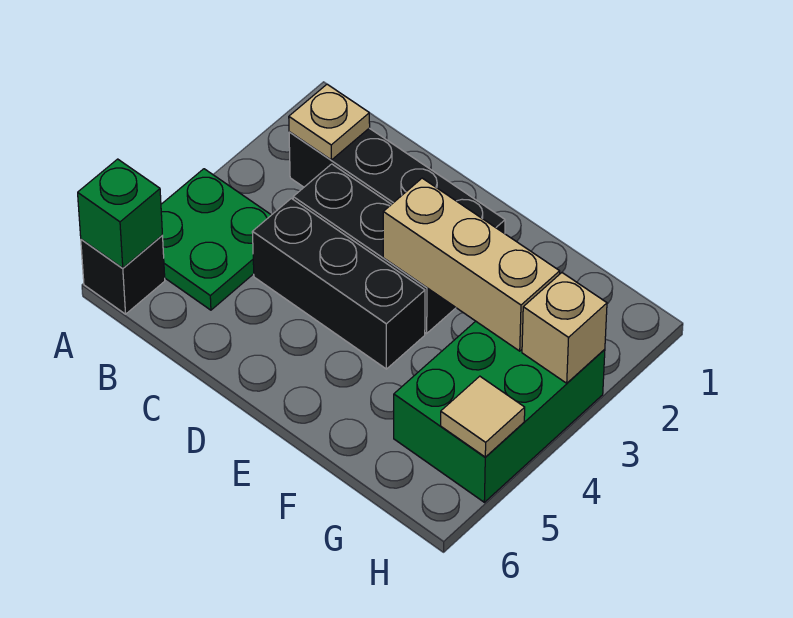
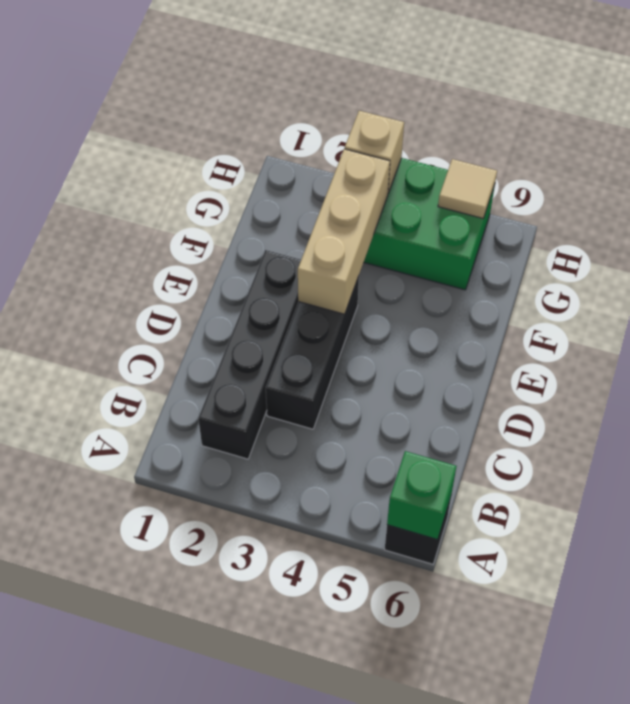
green 2x2 plate [161,169,271,310] -> none
tan 1x1 plate [289,84,370,160] -> none
black 1x3 brick [252,198,425,369] -> none

